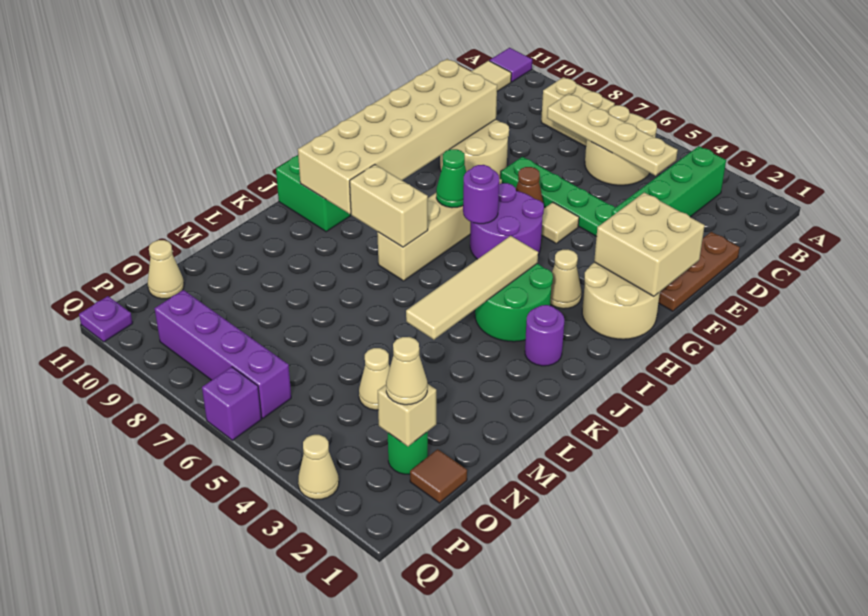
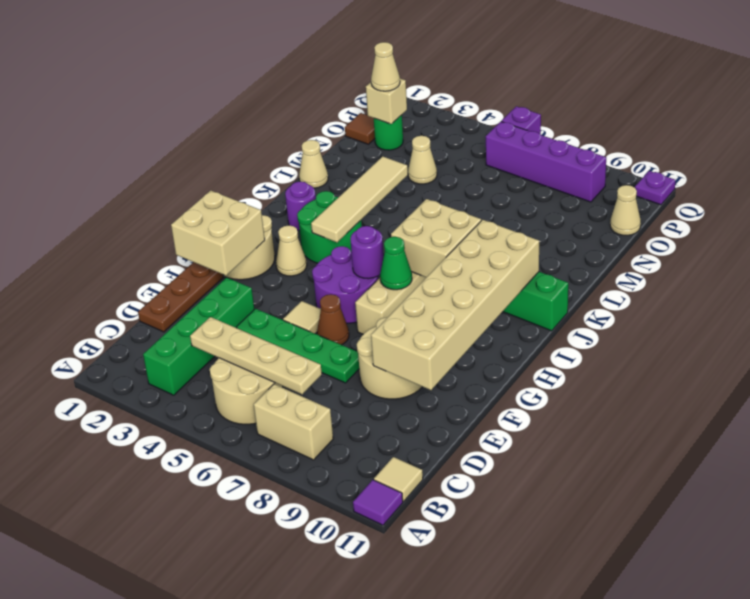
tan 1x2 brick [350,165,428,247] -> tan 2x2 brick [391,199,481,277]
tan 1x1 cone [298,435,339,499] -> tan 1x1 cone moved to [299,140,328,188]

